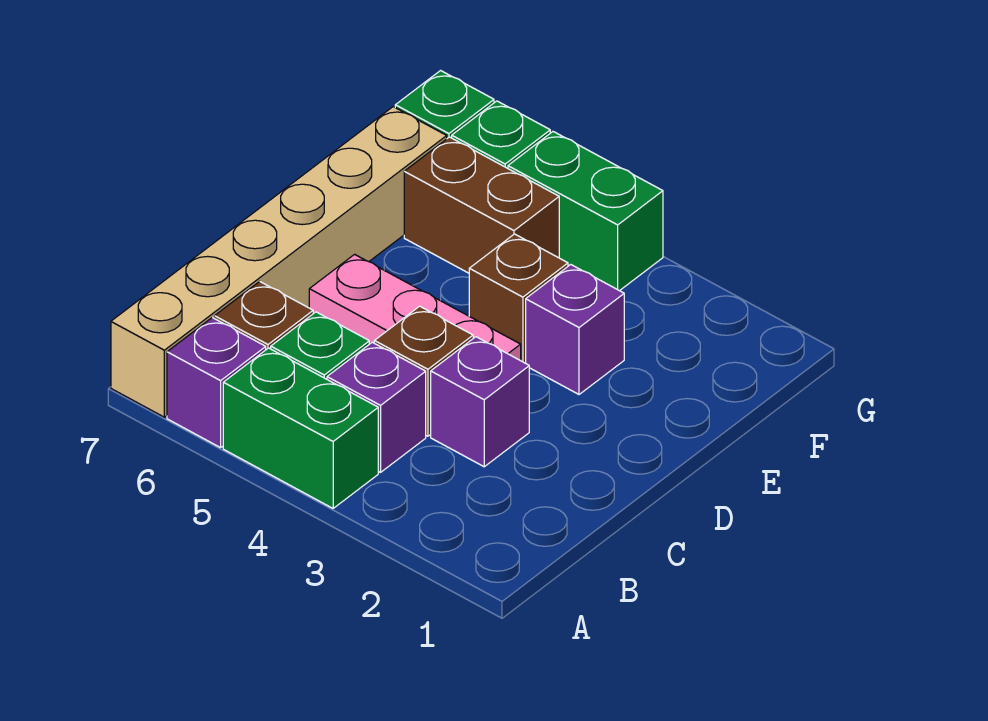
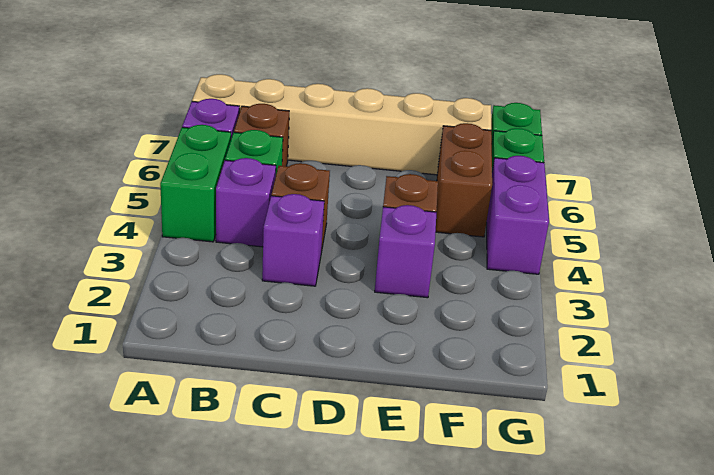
pink 1x3 plate [309,254,521,361] -> none
green 1x2 brick [508,132,663,291] -> purple 1x2 brick [487,156,549,274]

